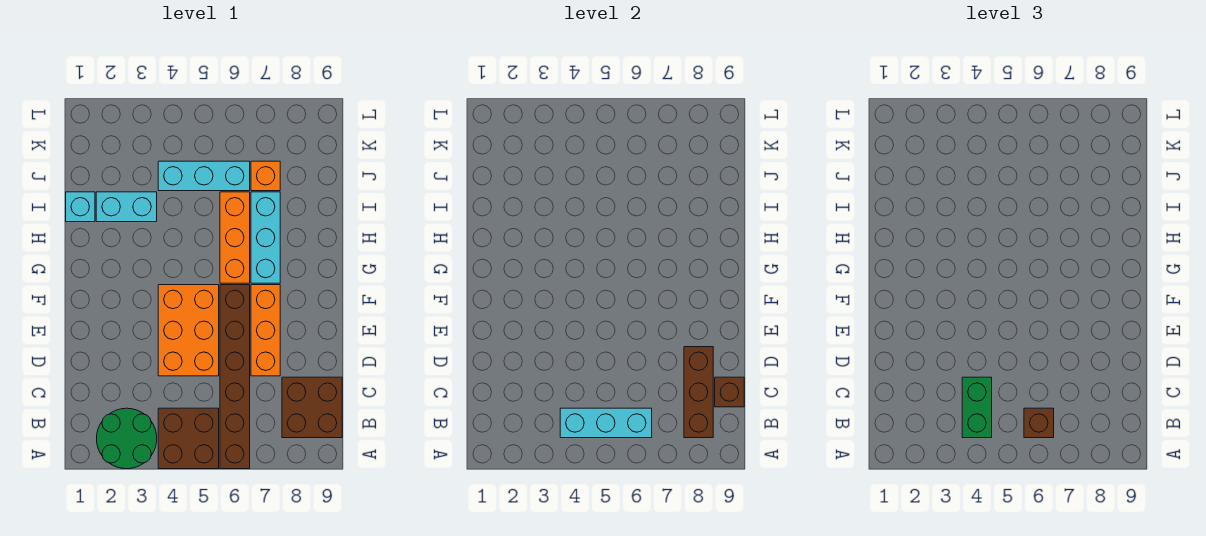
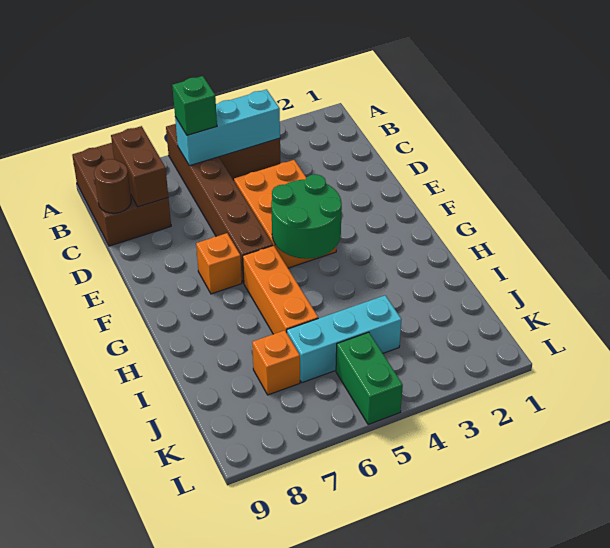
green 2x2 round brick [97,408,157,469] -> green 2x2 round brick moved to [271,174,342,259]
green 1x2 brick [962,377,992,438] -> green 1x2 brick moved to [336,332,403,424]
brown 1x1 brick [1024,408,1054,438] -> green 1x1 brick [172,76,217,135]
brown 2x2 brick [282,377,342,438] -> brown 2x3 brick [72,143,171,246]
brown 1x3 brick [684,347,713,438] -> brown 1x2 brick [111,126,168,207]
brown 1x1 brick [715,377,744,407] -> brown 1x1 round brick [94,159,131,213]
orange 1x3 brick [251,285,280,376] -> orange 1x1 brick [196,233,242,294]
cyan 1x3 brick [251,192,280,283] -> none
cyan 1x1 brick [66,192,95,222] -> none
cyan 1x2 brick [96,192,157,222] -> none

